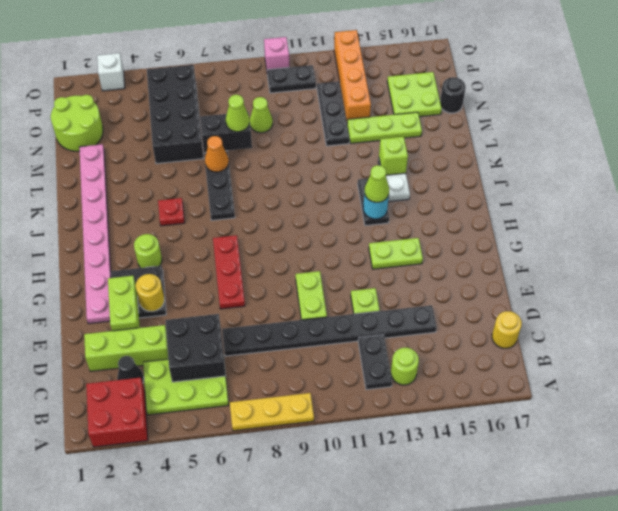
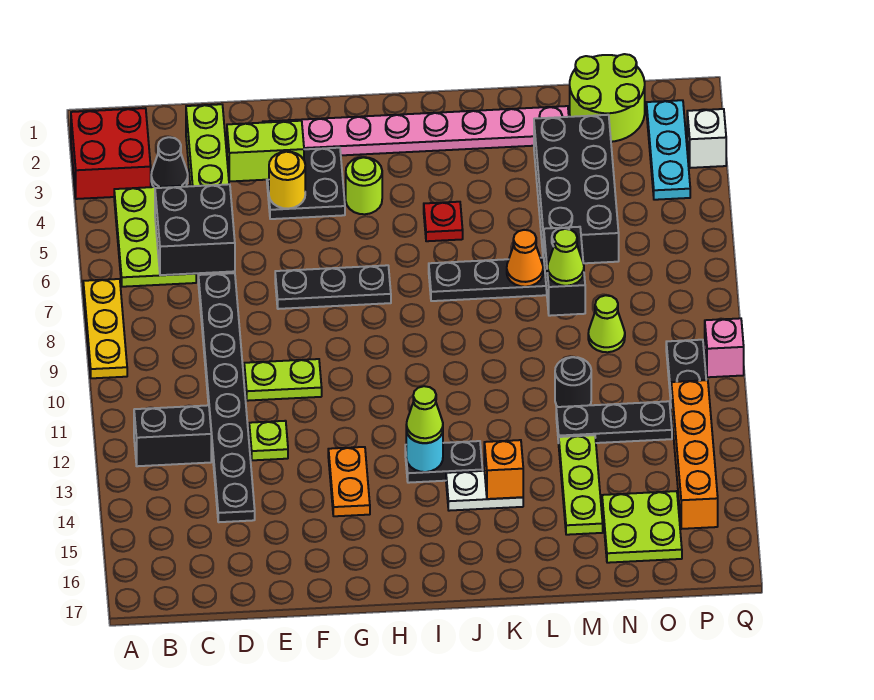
black 1x2 plate [358,335,392,390] -> black 1x2 brick [134,405,211,466]
lime 1x1 round brick [391,348,419,385] -> none
yellow 1x1 round brick [492,311,522,348] -> none
red 1x3 plate [213,235,245,309] -> black 1x3 plate [275,265,391,309]
lime 1x2 plate [369,238,423,269] -> orange 1x2 plate [328,447,370,516]
lime 1x1 brick [379,137,408,175] -> orange 1x1 brick [484,440,523,499]
black 2x4 brick [147,65,203,164] -> black 2x4 brick turned to [534,115,619,263]
orange 1x4 brick [334,30,371,121] -> orange 1x4 brick turned to [671,380,718,529]
black 1x1 round brick [440,77,466,113] -> black 1x1 round brick moved to [555,357,591,407]
none -> cyan 1x3 plate [646,100,690,200]

